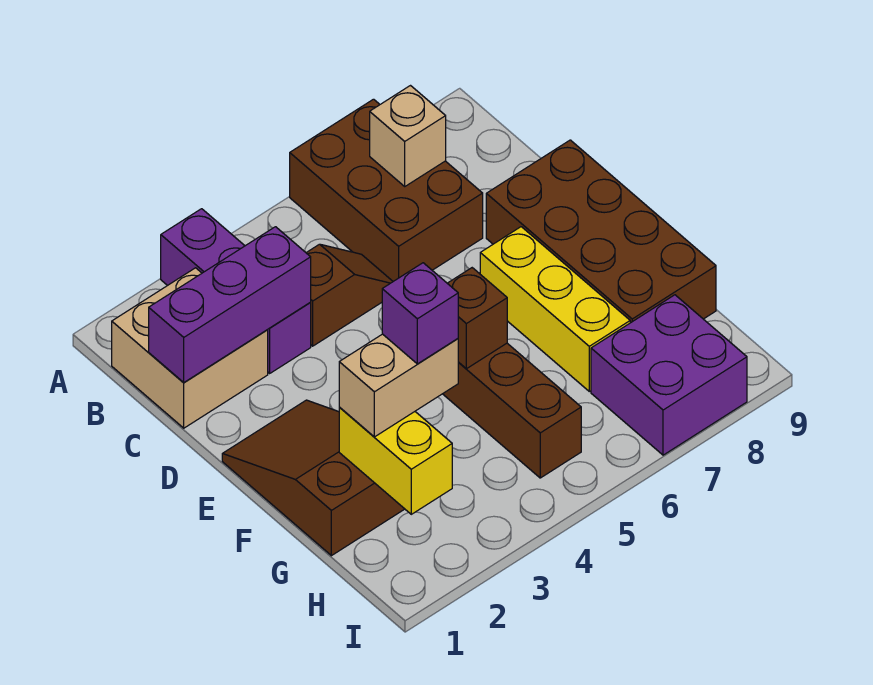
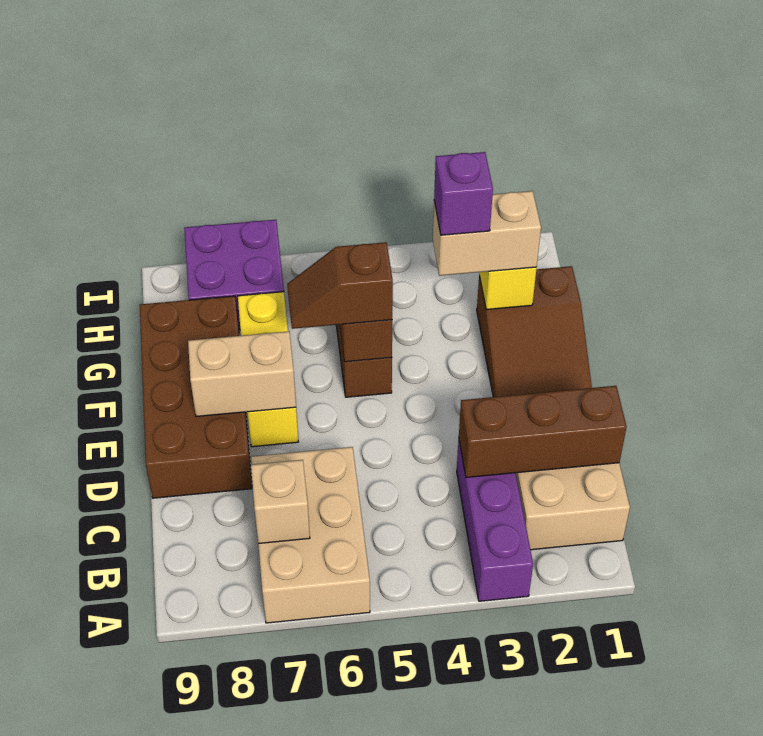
brown 2x3 brick [290,99,483,281] -> tan 2x3 brick [251,447,370,623]
purple 1x3 brick [149,227,311,383] -> brown 1x3 brick [459,386,627,478]
brown 1x2 slope [306,244,393,346] -> brown 1x2 slope moved to [287,242,393,329]
none -> tan 1x2 brick [188,331,296,417]

